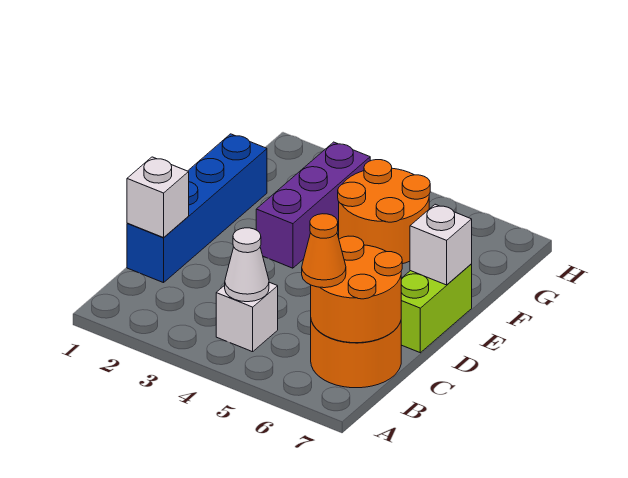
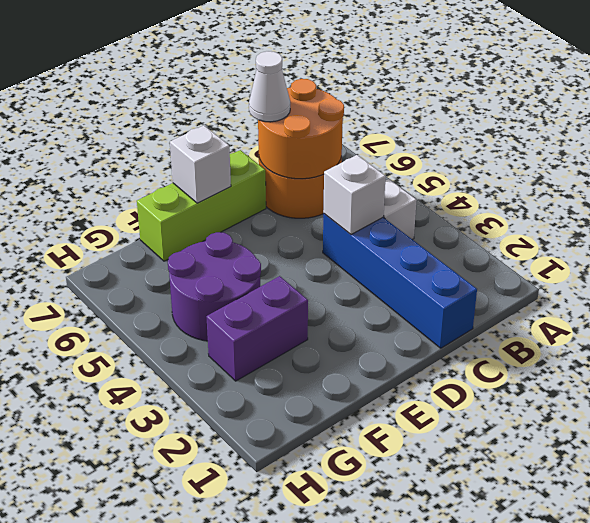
white 1x1 cone [225,228,269,302] -> white 1x1 cone moved to [249,51,290,122]
orange 1x1 cone [302,214,346,288] -> none
blue 1x4 brick [127,134,267,283] -> blue 1x4 brick turned to [323,214,477,348]
white 1x1 brick [127,157,189,238] -> white 1x1 brick moved to [323,155,386,235]
lime 1x2 brick [401,264,472,353] -> lime 1x3 brick [137,150,266,261]
purple 1x3 brick [256,142,370,268] -> purple 1x2 brick [206,276,308,381]
orange 2x2 round brick [338,160,430,264] -> purple 2x2 round brick [168,232,261,341]

